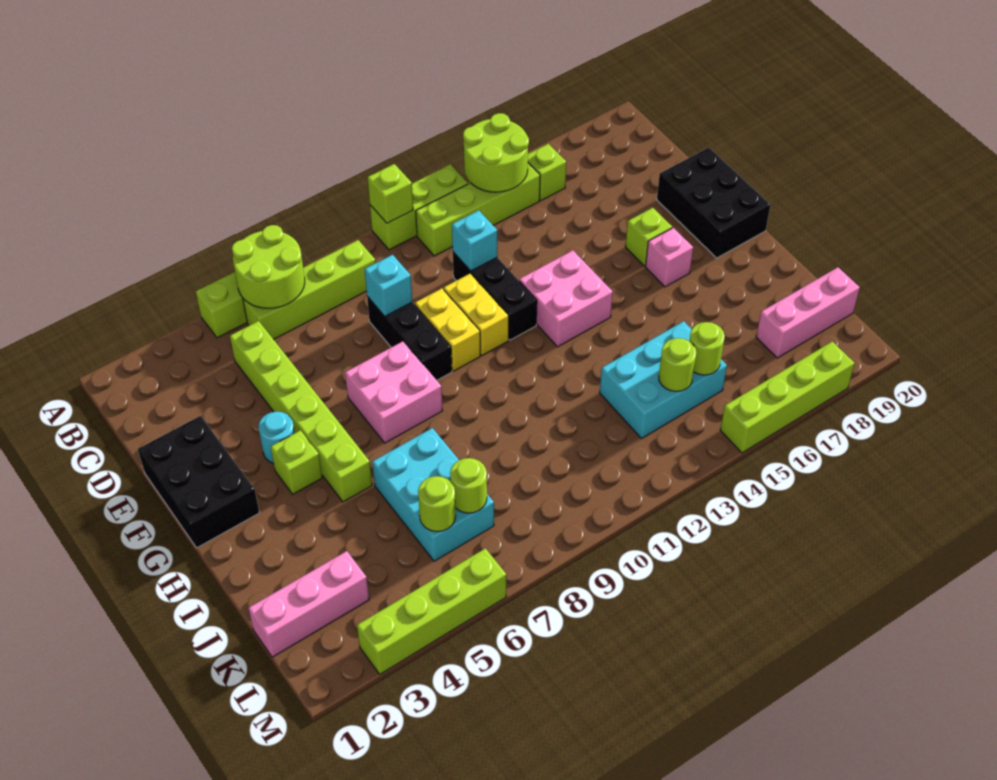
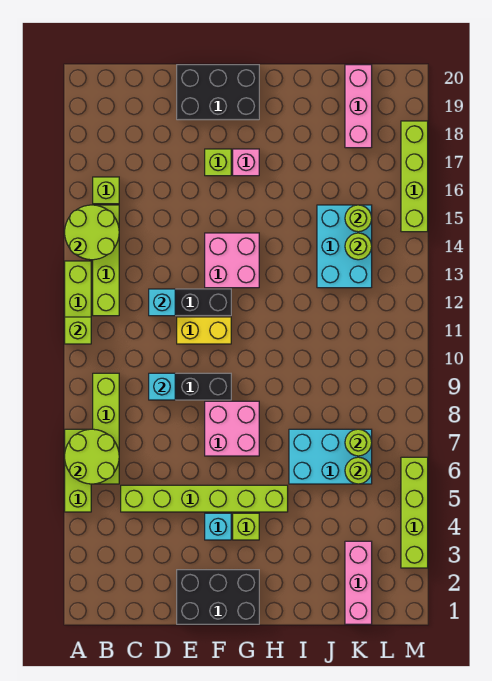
yellow 1x2 brick [415,288,480,371] -> none
cyan 1x1 round brick [259,411,295,464] -> cyan 1x1 brick [205,513,231,540]

